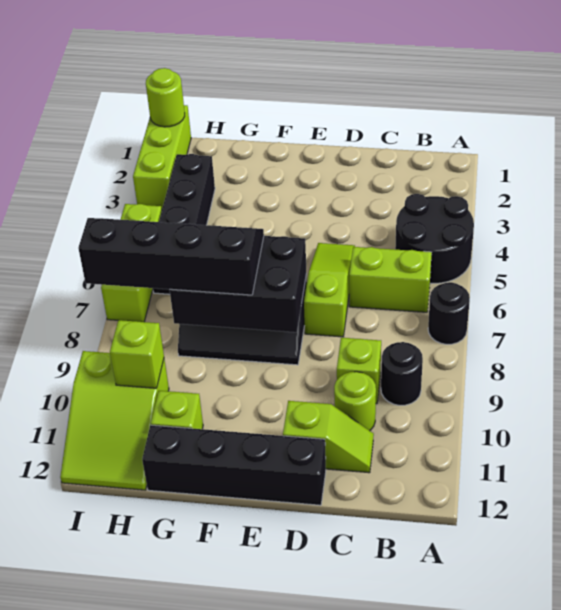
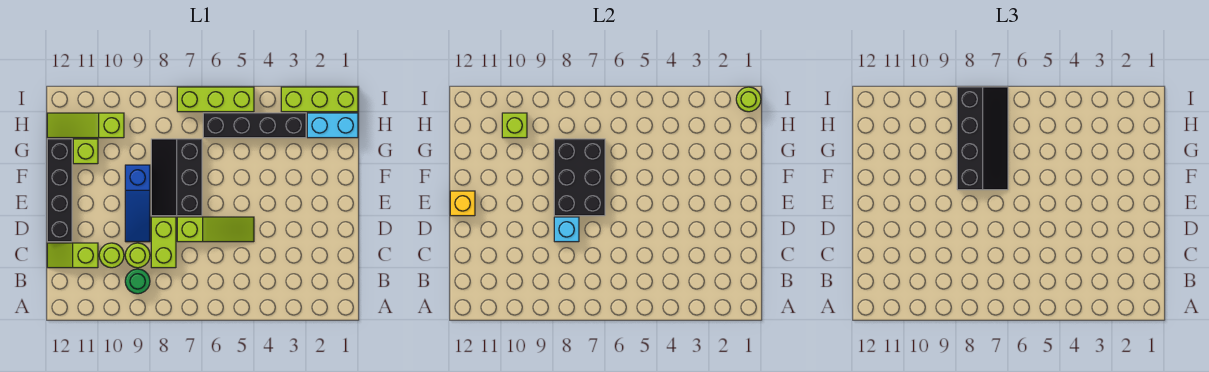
black 2x2 round brick [395,194,474,283] -> none
black 1x1 round brick [428,282,470,344] -> none
lime 1x2 brick [349,247,432,312] -> lime 1x2 brick moved to [151,217,176,268]
black 1x1 round brick [381,342,423,405] -> green 1x1 round brick [125,269,150,294]
lime 1x1 brick [337,338,381,404] -> lime 1x1 round brick [125,243,150,268]
lime 1x2 slope [283,401,374,473] -> lime 1x2 slope turned to [47,243,98,268]
none -> cyan 1x1 brick [554,217,579,242]
none -> blue 1x3 slope [125,165,150,242]
none -> yellow 1x1 brick [450,191,475,216]
none -> cyan 1x2 brick [307,113,358,138]
lime 2x3 slope [60,351,169,490] -> lime 1x3 slope [47,113,124,138]

